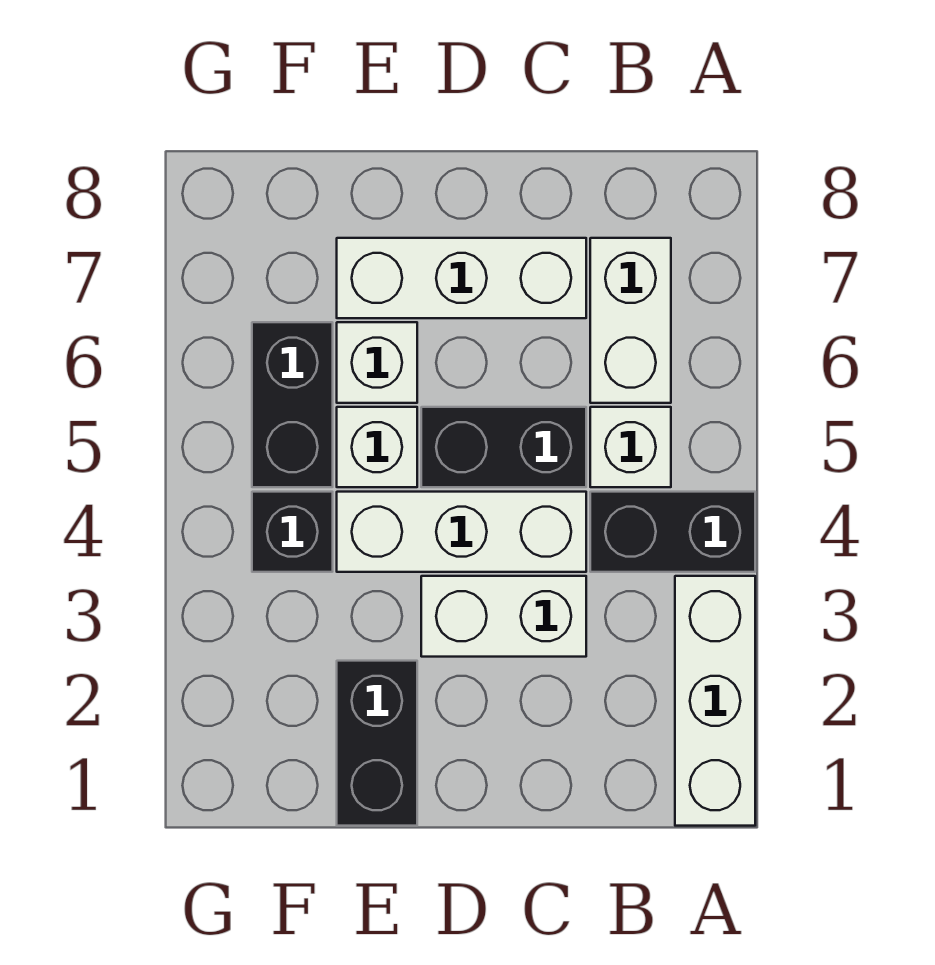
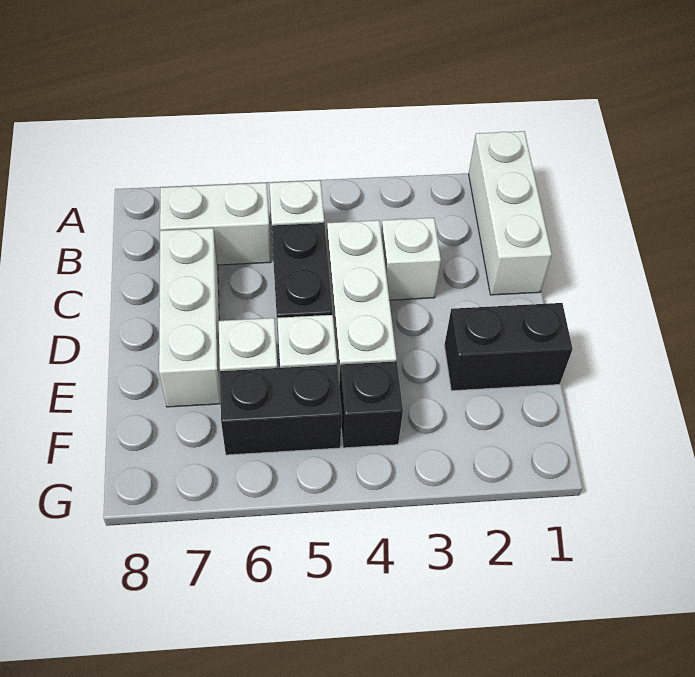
white 1x3 brick [675,576,755,826] -> white 1x3 brick turned to [469,131,552,295]
black 1x2 brick [590,492,755,572] -> none
white 1x2 brick [421,576,586,657] -> white 1x1 brick [381,218,441,300]

